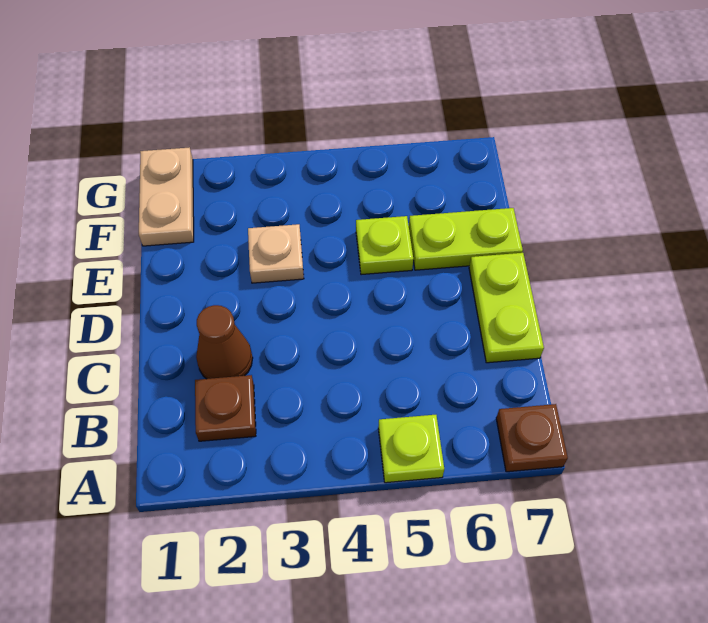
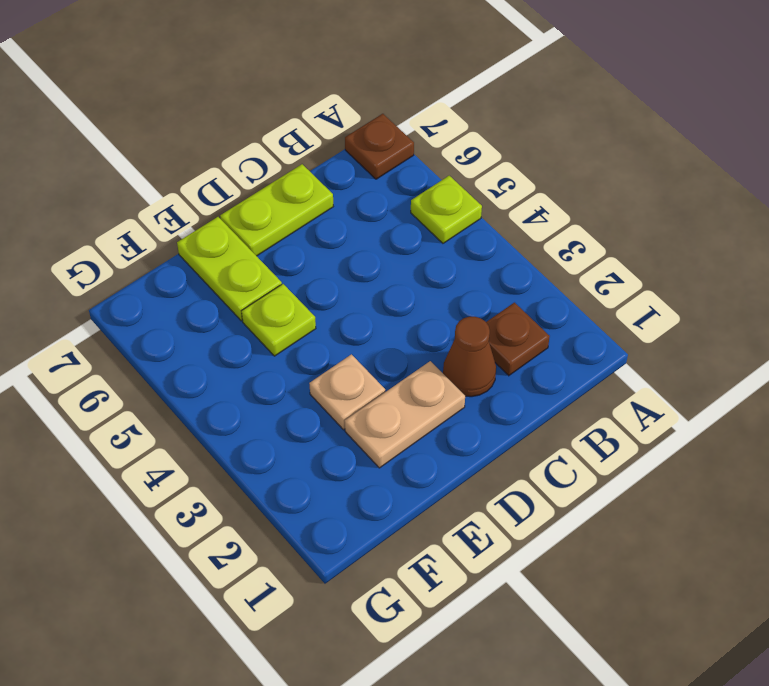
tan 1x2 plate [139,147,194,246] -> tan 1x2 plate moved to [345,361,465,468]

